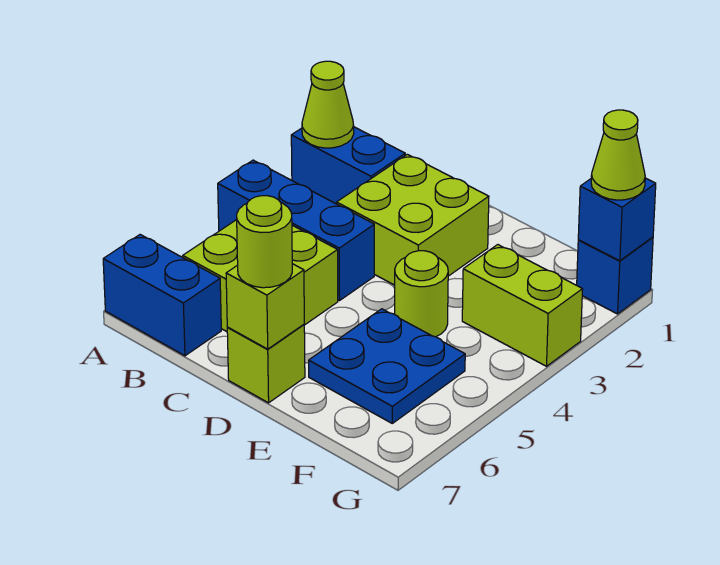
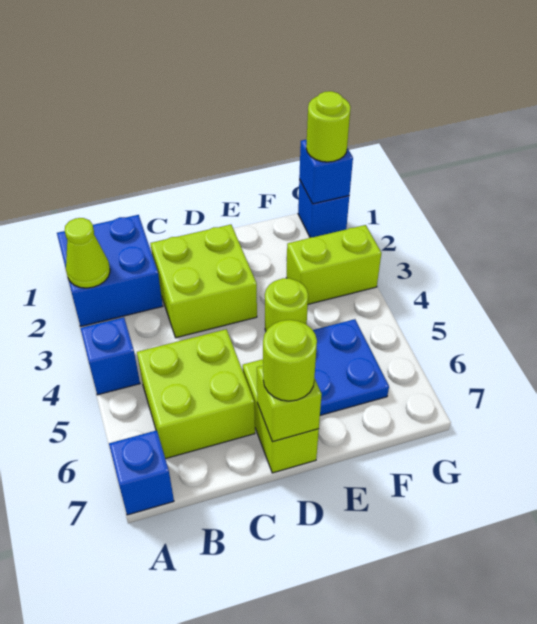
blue 1x2 brick [291,127,405,204] -> blue 2x2 brick [57,215,163,327]
blue 1x3 brick [218,160,374,301] -> blue 1x1 brick [80,317,140,395]
blue 1x2 brick [103,235,221,356] -> blue 1x1 brick [109,430,174,515]
lime 1x1 brick [227,325,305,403] -> lime 1x2 brick [243,359,319,473]
lime 1x1 cone [591,110,645,200] -> lime 1x1 round brick [306,91,351,162]

